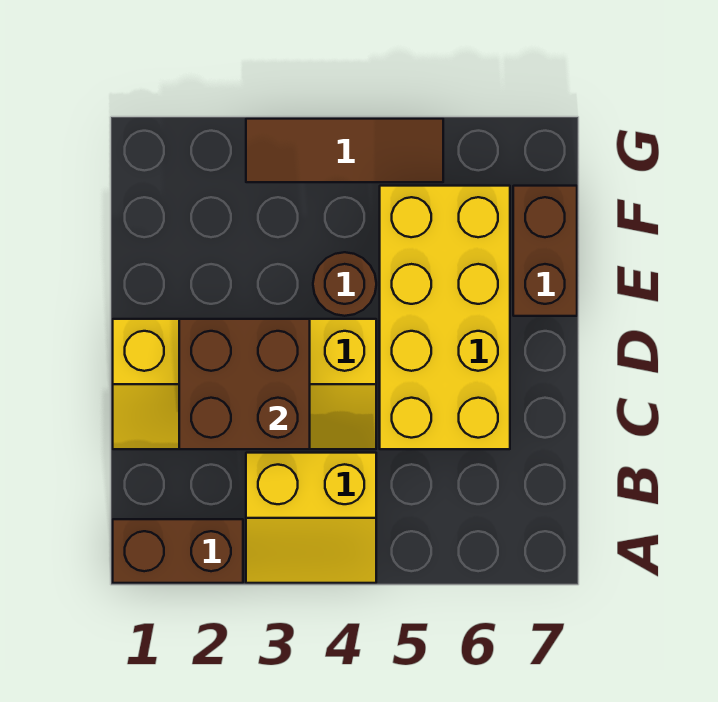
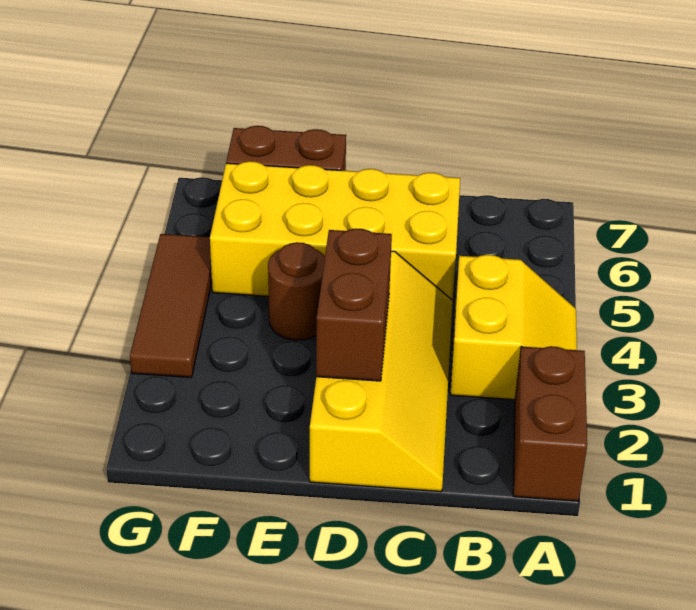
brown 2x2 brick [179,319,310,449] -> brown 1x2 brick [316,228,392,381]

